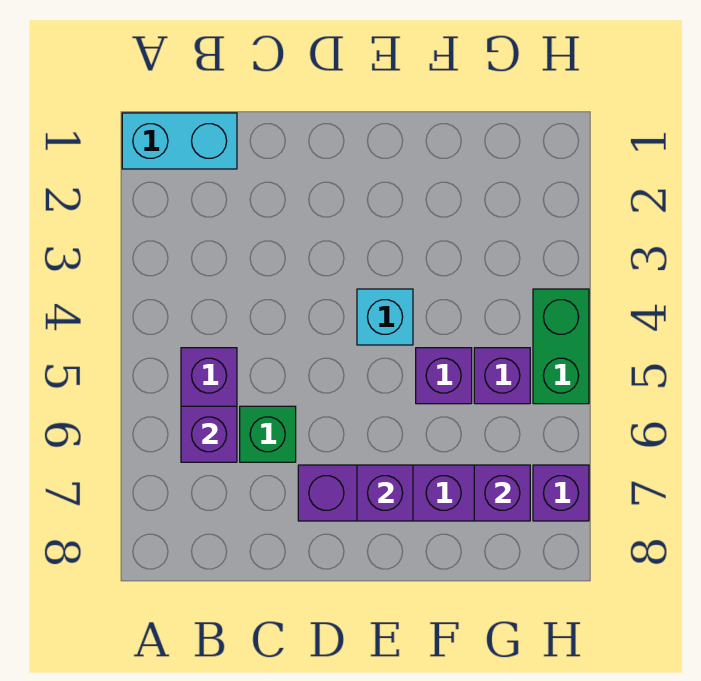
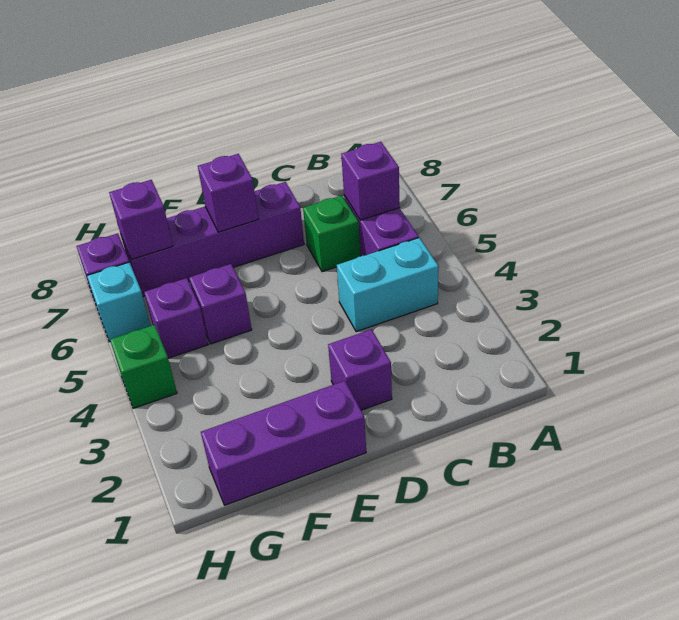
cyan 1x2 brick [122,113,237,169] -> cyan 1x2 brick moved to [337,238,439,332]
none -> purple 1x1 brick [328,329,392,410]
none -> purple 1x3 brick [201,381,366,505]
cyan 1x1 brick [357,289,413,345] -> cyan 1x1 brick moved to [87,262,150,342]
green 1x2 brick [533,289,589,404] -> green 1x1 brick [110,325,177,408]

